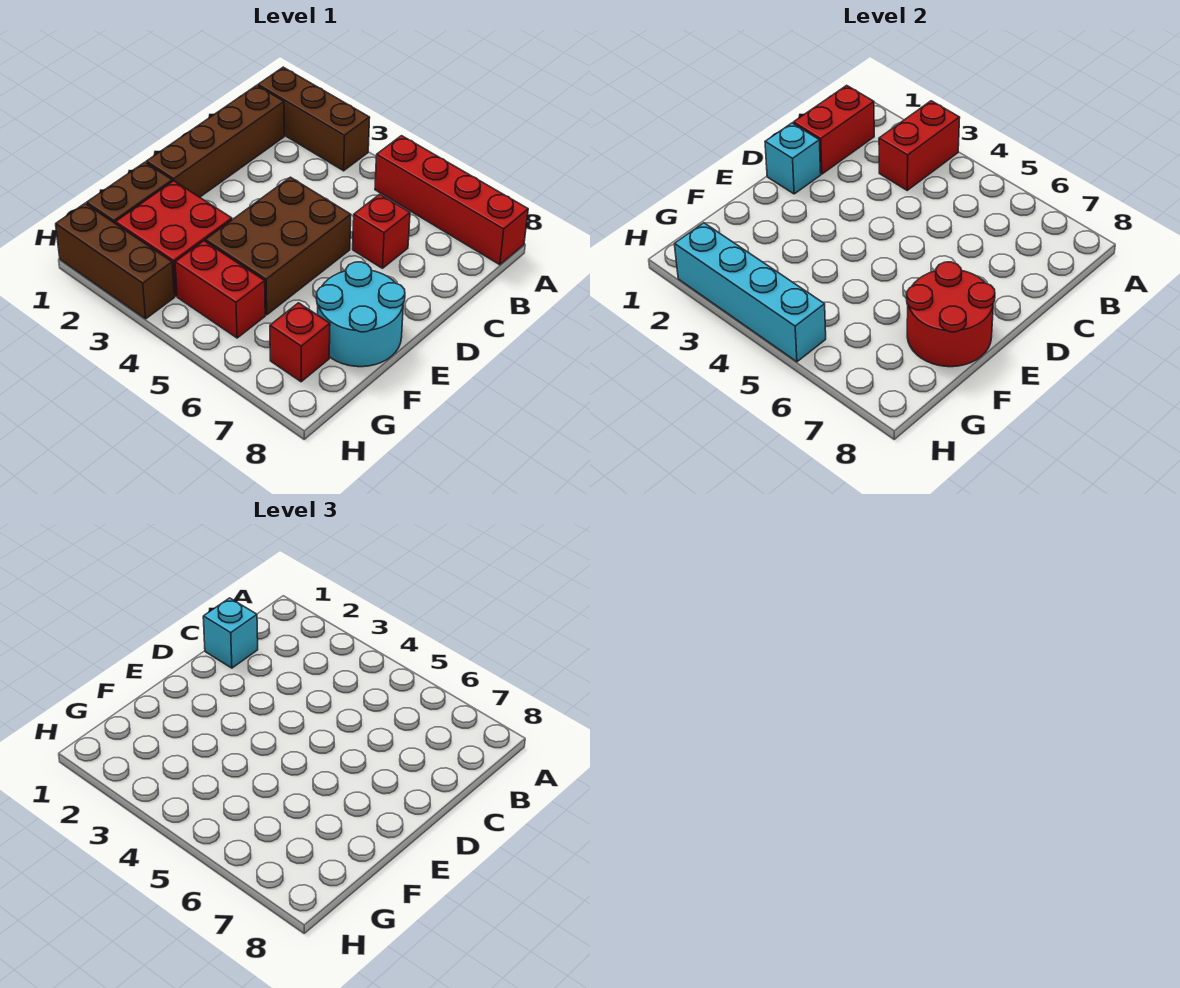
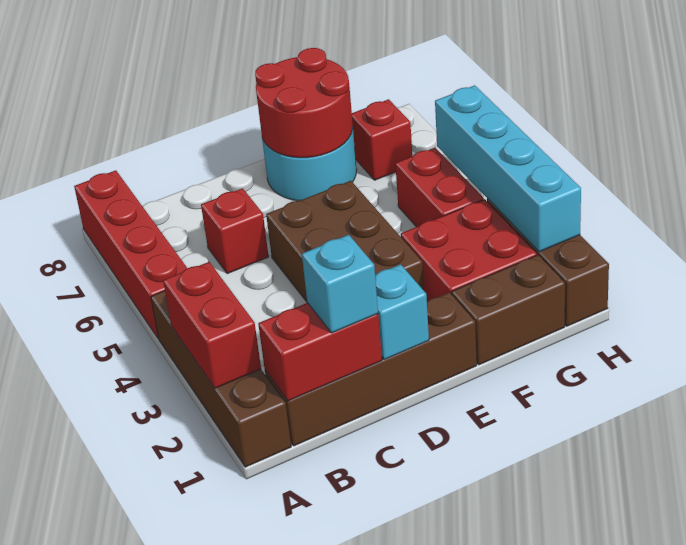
brown 1x3 brick [258,67,370,171] -> brown 1x4 brick [151,291,291,467]
red 1x2 brick [879,101,960,190] -> red 1x2 brick turned to [163,262,261,388]
brown 2x3 brick [205,177,351,315] -> brown 2x3 brick turned to [266,181,424,302]

